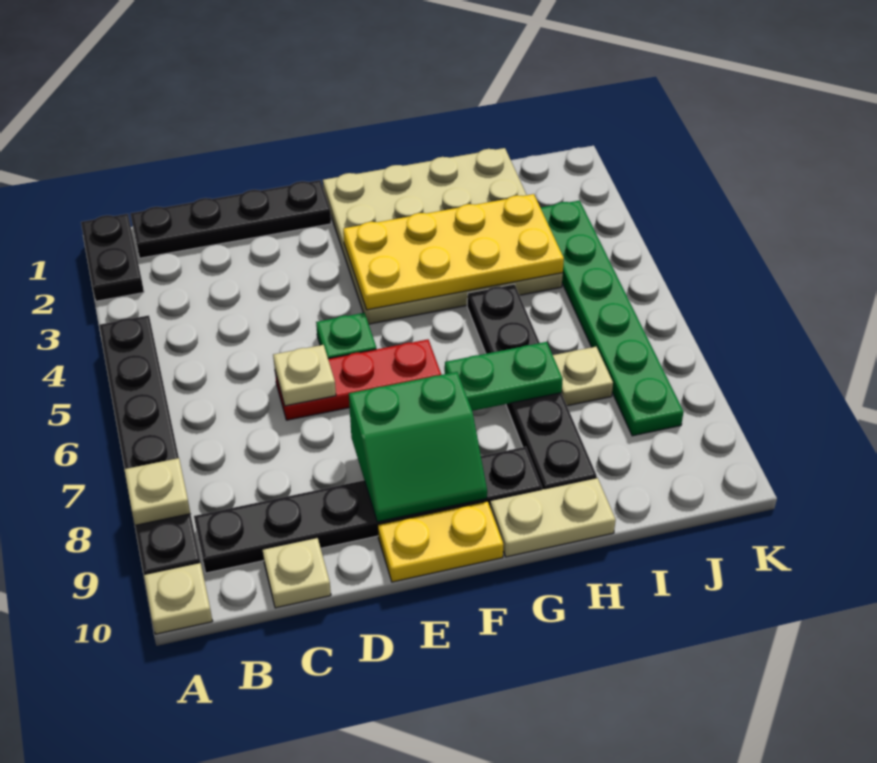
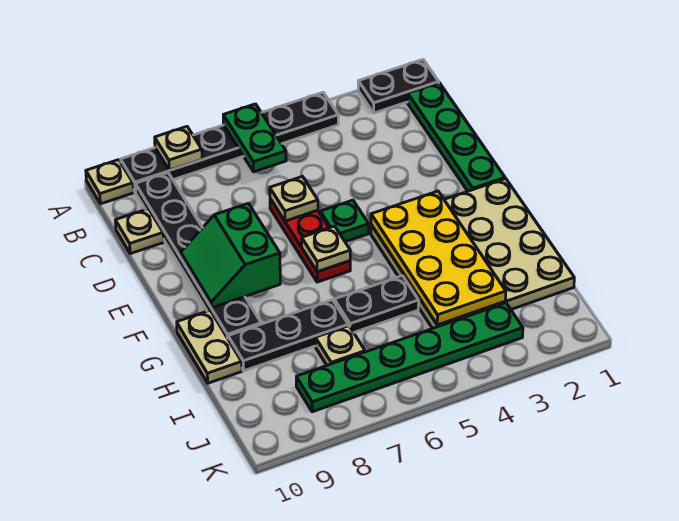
black 1x4 plate [131,180,331,258] -> green 1x4 plate [408,83,505,191]
yellow 1x2 plate [378,501,503,582] -> none
none -> tan 1x1 plate [302,226,350,272]
green 1x2 plate [445,342,563,411] -> green 1x2 plate moved to [223,104,286,172]

